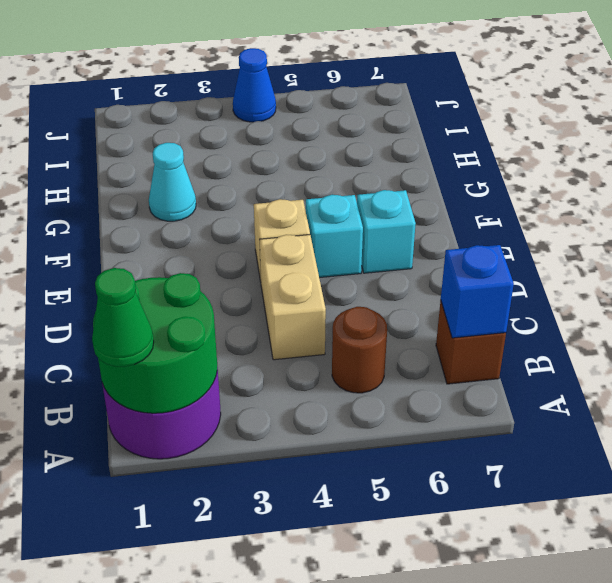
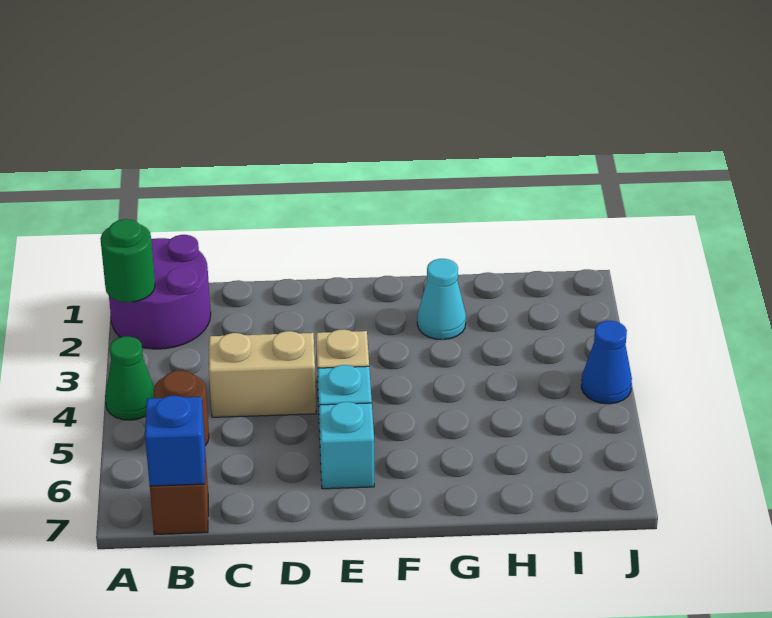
green 2x2 round brick [93,273,217,413] -> green 1x1 round brick [100,219,155,302]
green 1x1 cone [92,268,154,367] -> green 1x1 cone moved to [105,337,154,420]

